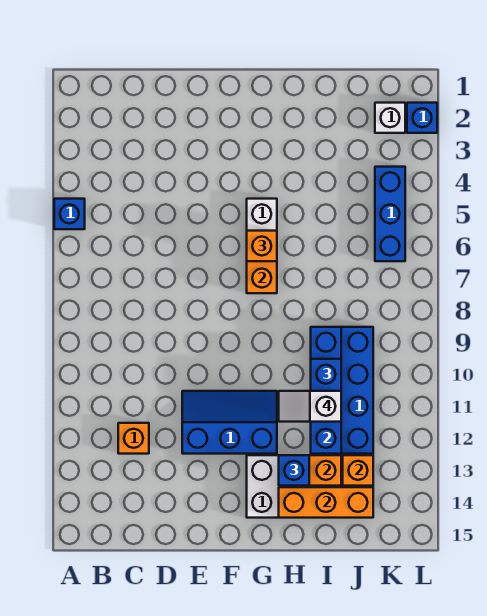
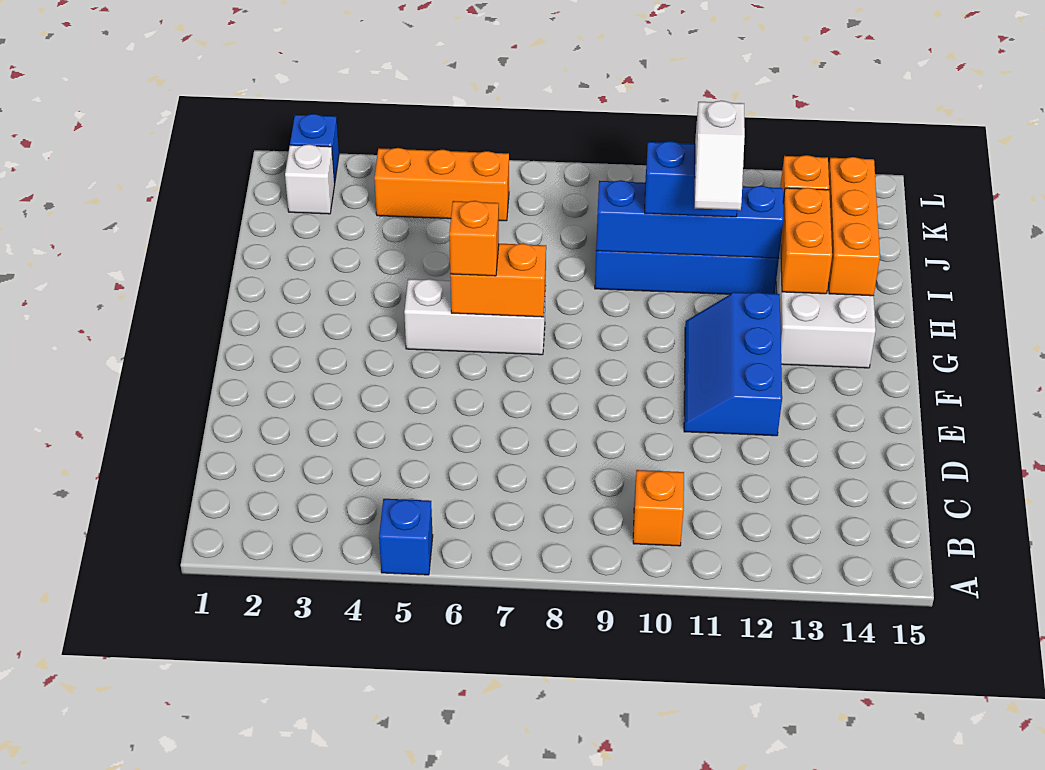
orange 1x1 brick [118,423,149,454] -> orange 1x1 brick moved to [633,470,684,546]
blue 1x1 brick [279,455,309,486] -> none
blue 1x3 brick [375,167,405,261] -> orange 1x3 brick [374,148,509,221]

